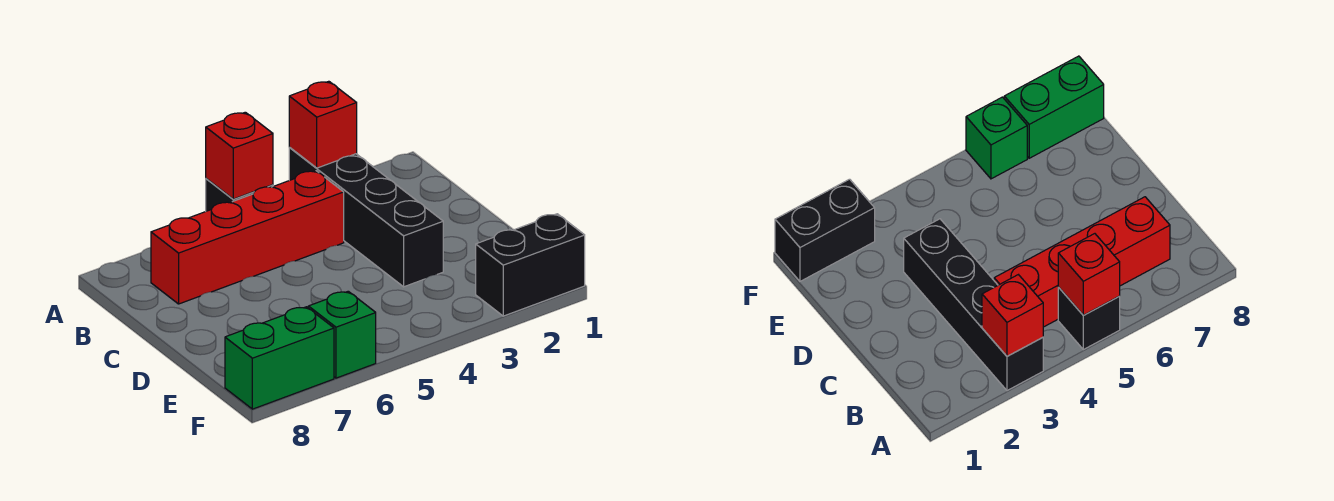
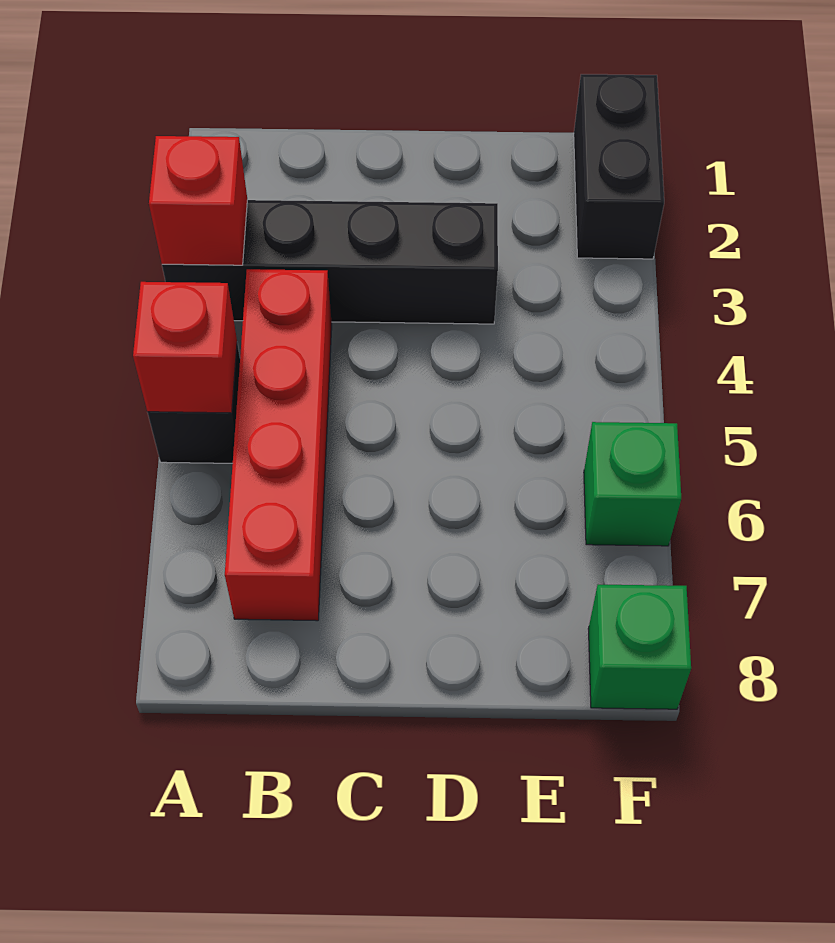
green 1x2 brick [225,307,334,409] -> green 1x1 brick [588,585,691,709]

